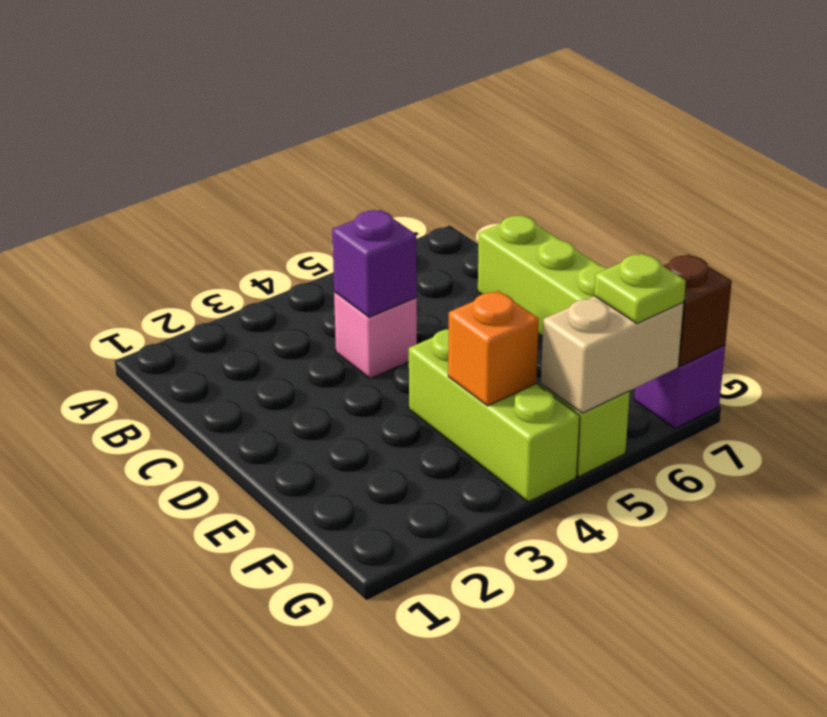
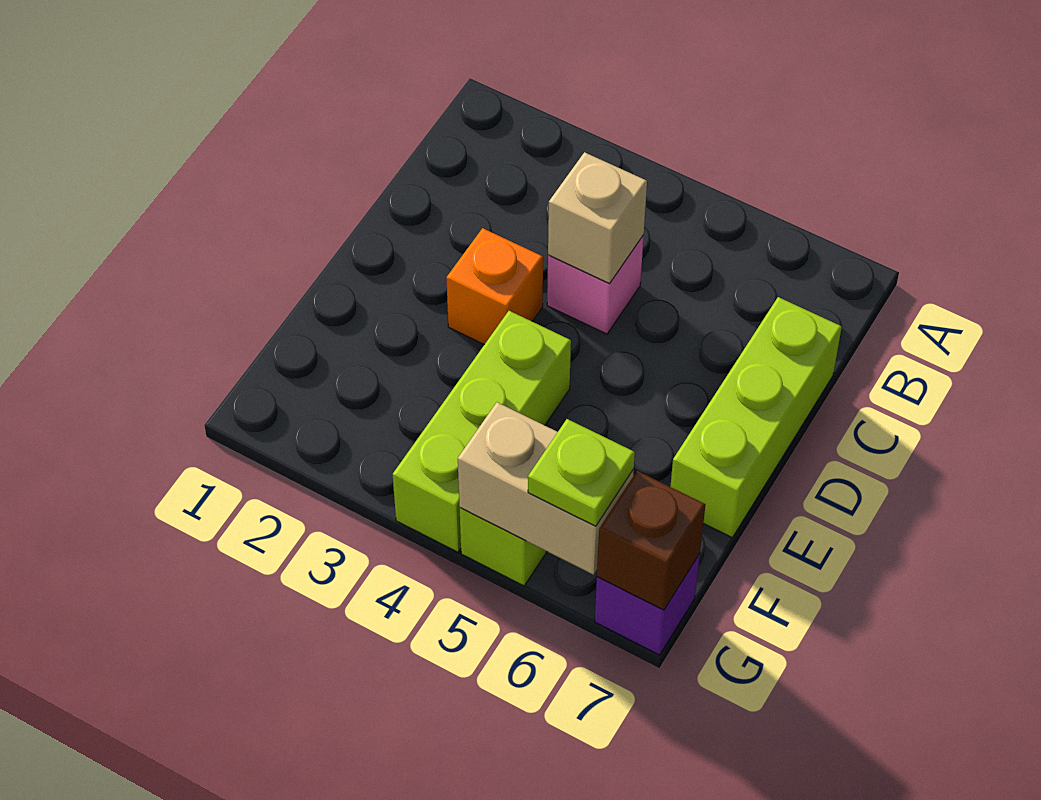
purple 1x1 brick [332,210,417,317] -> tan 1x1 brick [548,152,647,284]
orange 1x1 brick [448,291,539,406] -> orange 1x1 brick moved to [446,228,543,345]

